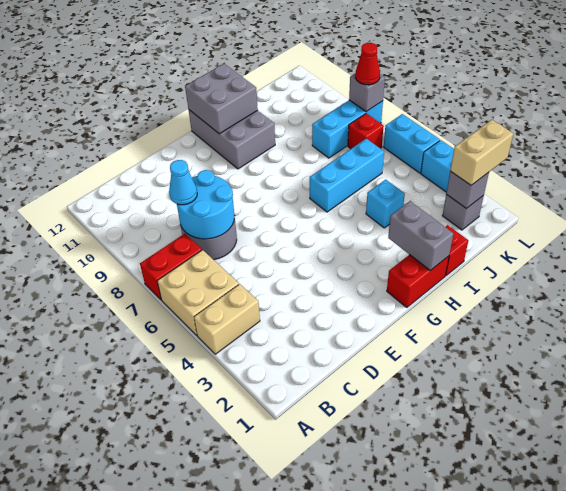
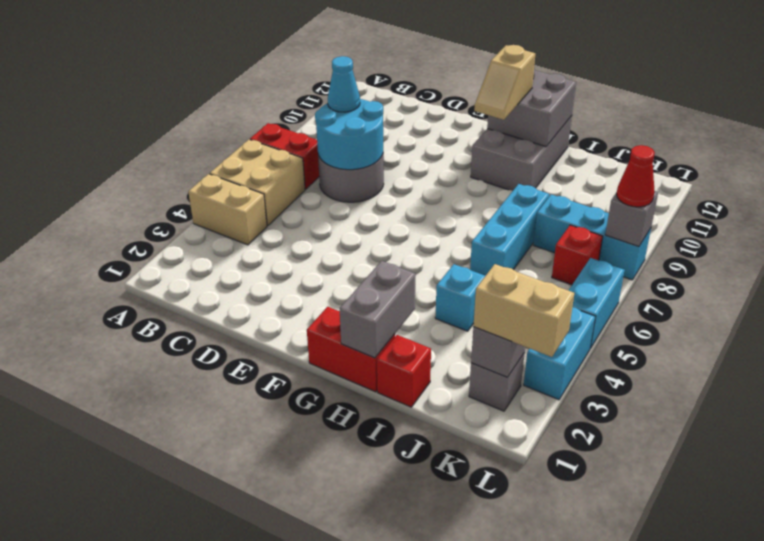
none -> tan 1x2 slope [474,45,535,120]
cyan 1x3 brick [310,139,384,212] -> cyan 1x3 brick turned to [470,184,549,276]

